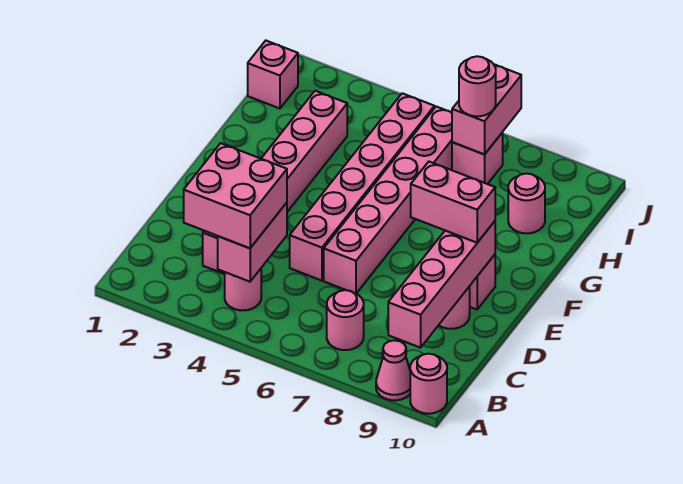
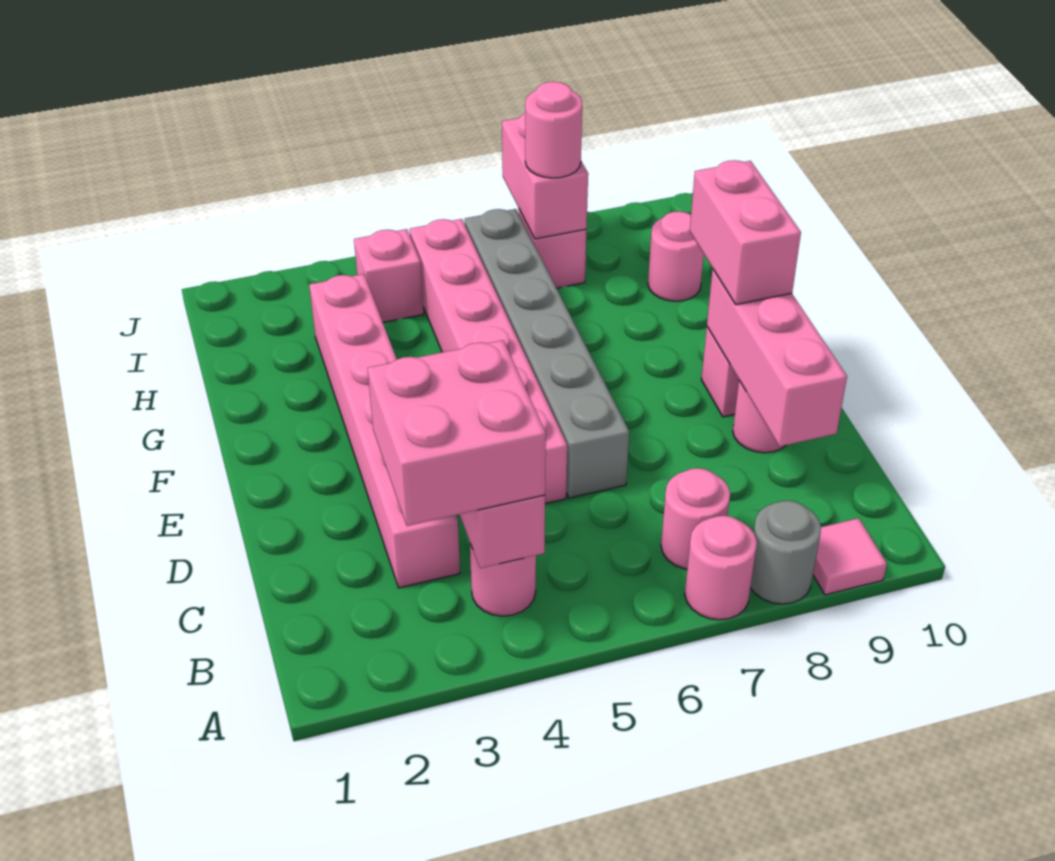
none -> grey 1x1 round brick [751,501,821,604]
pink 1x1 cone [376,340,410,400] -> pink 1x1 tile [813,518,887,595]
pink 1x1 round brick [410,354,447,414] -> pink 1x1 round brick moved to [685,516,757,620]
pink 1x4 brick [388,221,495,348] -> pink 1x3 brick [707,269,847,447]
pink 1x6 brick [324,107,452,294] -> grey 1x6 brick [465,209,629,498]
pink 1x2 brick [411,162,495,243] -> pink 1x2 brick turned to [690,160,801,305]
pink 1x1 brick [248,41,298,108] -> pink 1x1 brick moved to [354,229,424,322]

